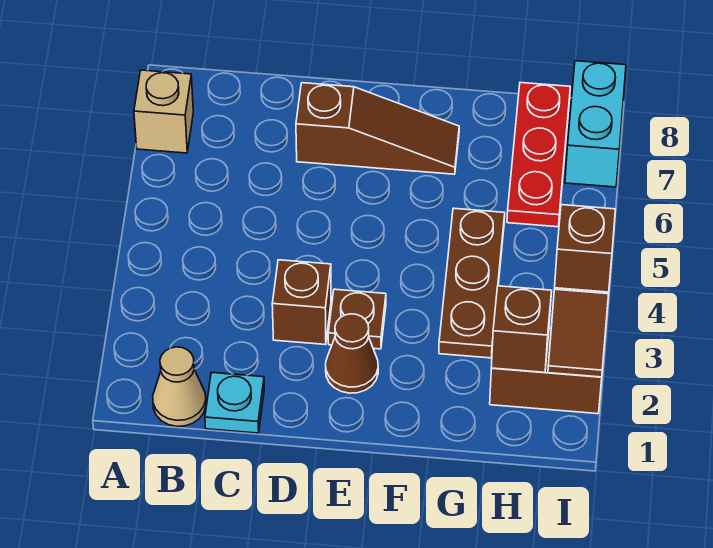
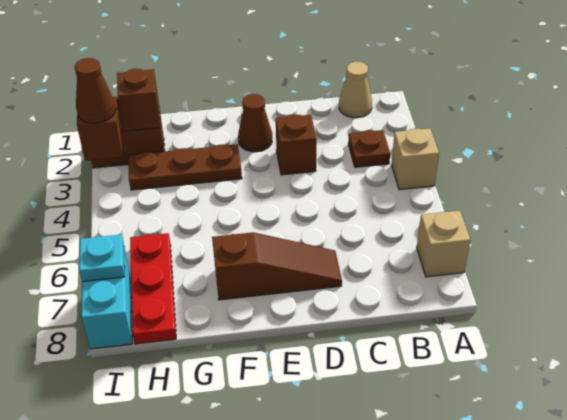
none -> tan 1x1 brick [392,128,439,190]
cyan 1x1 plate [205,372,264,433] -> cyan 1x1 plate moved to [79,235,125,282]
brown 1x3 slope [296,83,459,174] -> brown 1x3 slope turned to [212,232,342,300]
brown 1x1 plate [328,289,386,349] -> brown 1x1 plate moved to [348,130,390,167]
brown 1x3 plate [439,208,505,358] -> brown 1x3 plate turned to [128,144,242,190]
brown 1x1 brick [555,205,616,292] -> brown 1x1 cone [75,58,116,123]

